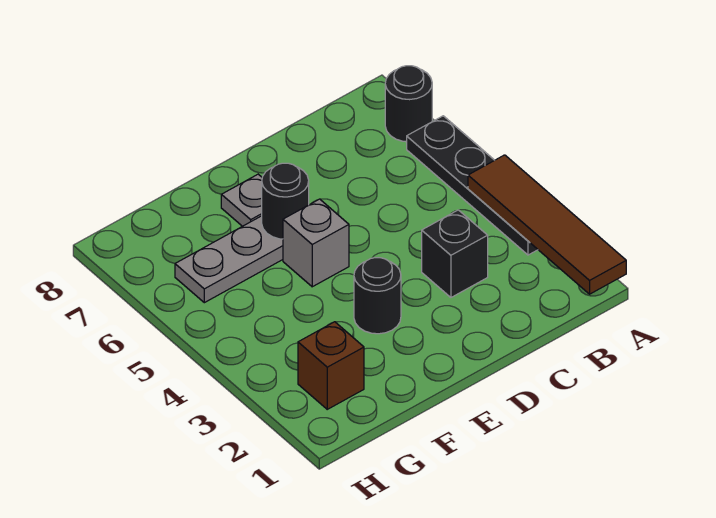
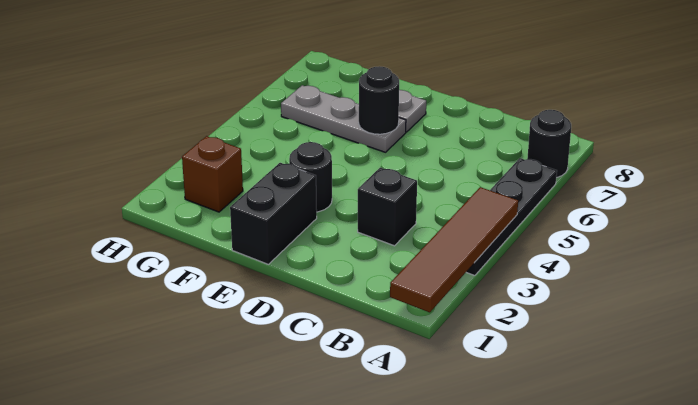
none -> black 1x2 brick [230,163,317,264]
grey 1x1 brick [283,199,349,287] -> none

